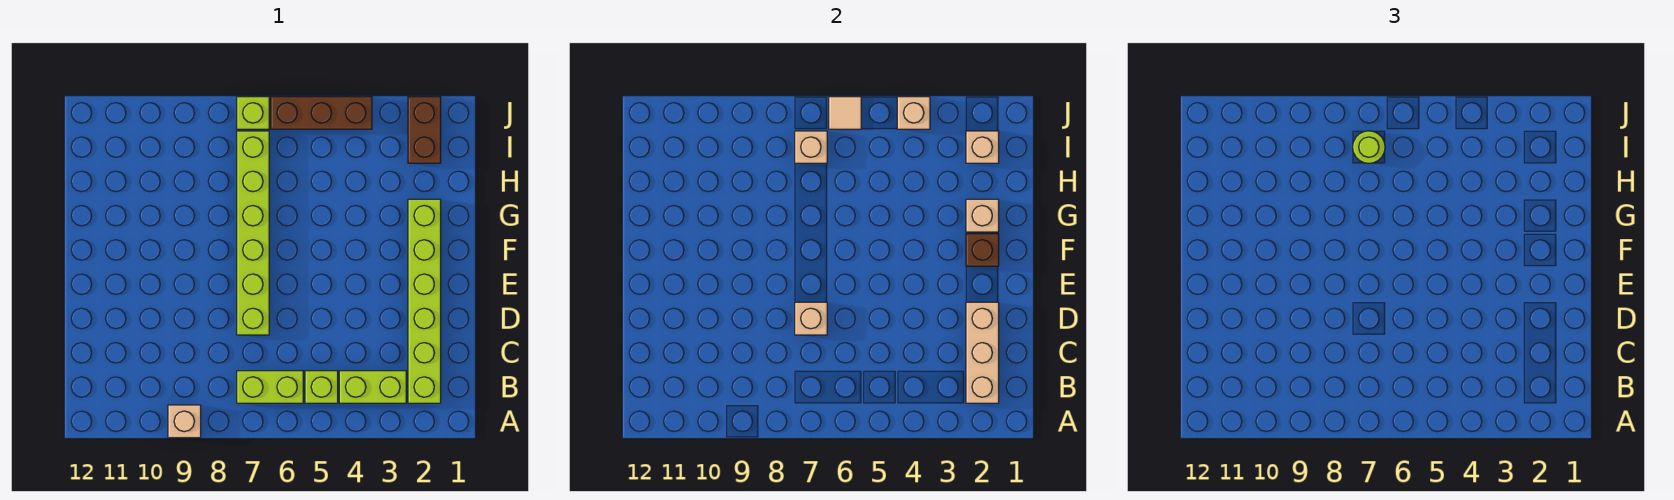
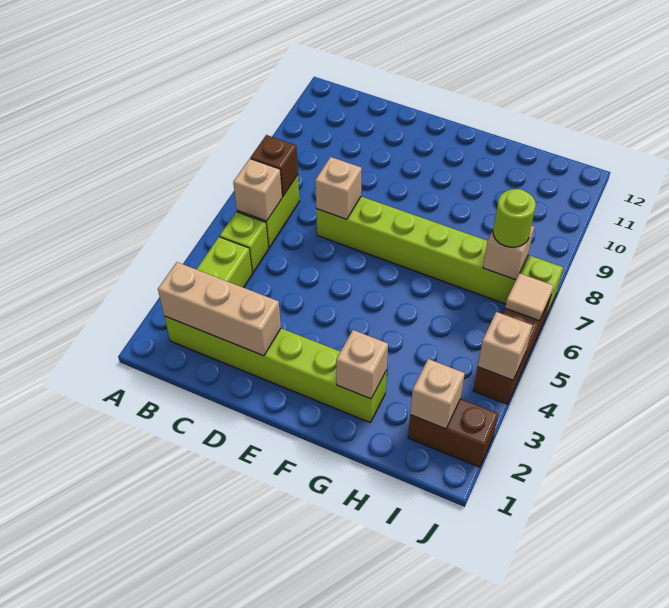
tan 1x1 brick [168,405,201,438] -> tan 1x1 brick moved to [233,159,282,221]
brown 1x1 brick [966,234,999,266] -> brown 1x1 brick moved to [250,135,298,196]

